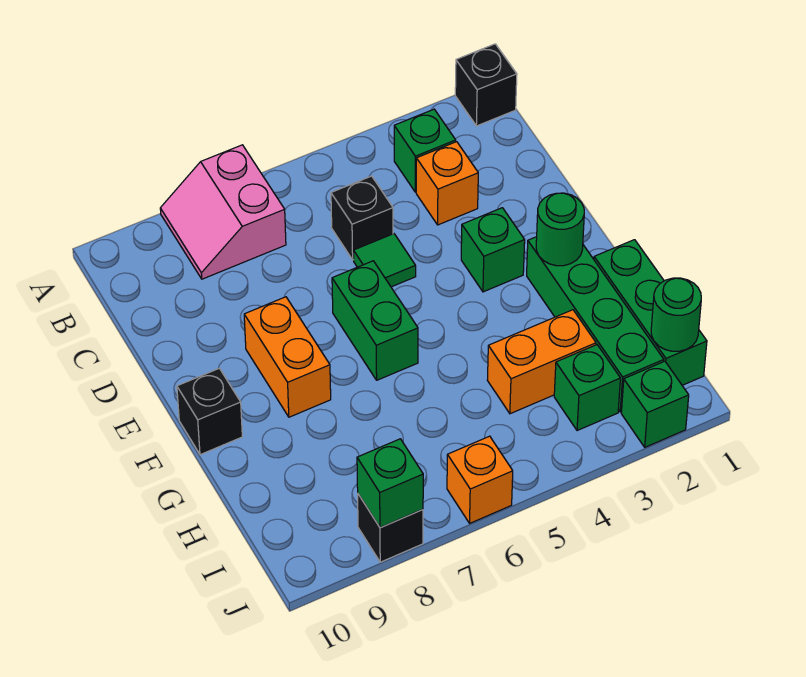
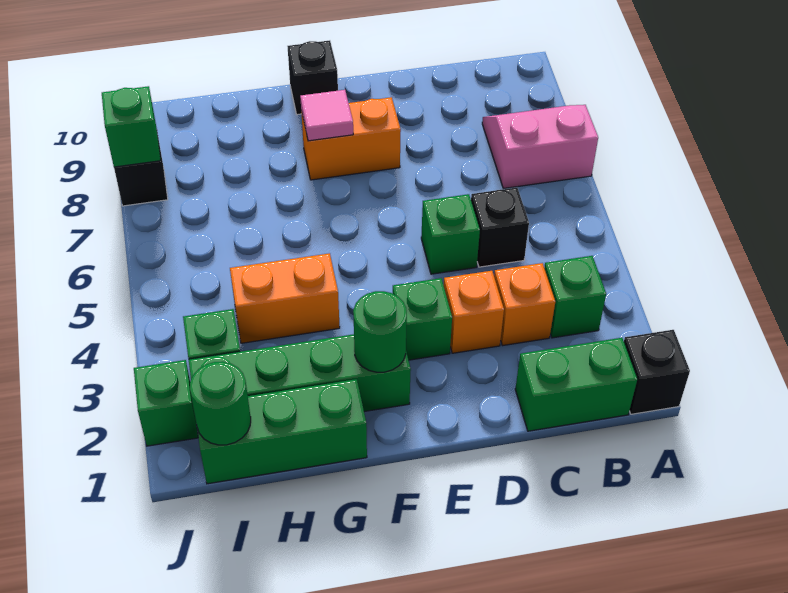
green 1x1 tile [354,234,416,287] -> green 1x1 brick [421,194,480,274]
green 1x2 brick [332,261,418,380] -> green 1x2 brick moved to [515,338,637,431]
none -> pink 1x1 tile [300,90,353,141]
orange 1x2 brick [487,310,596,414] -> orange 1x2 brick turned to [230,253,340,343]
orange 1x1 brick [447,436,513,523] -> orange 1x1 brick moved to [444,271,504,353]

